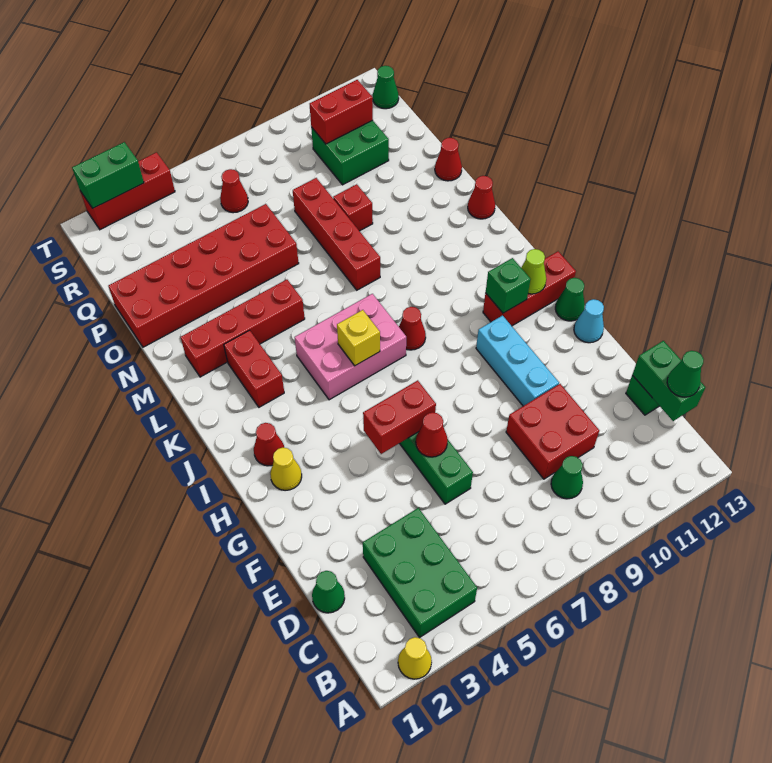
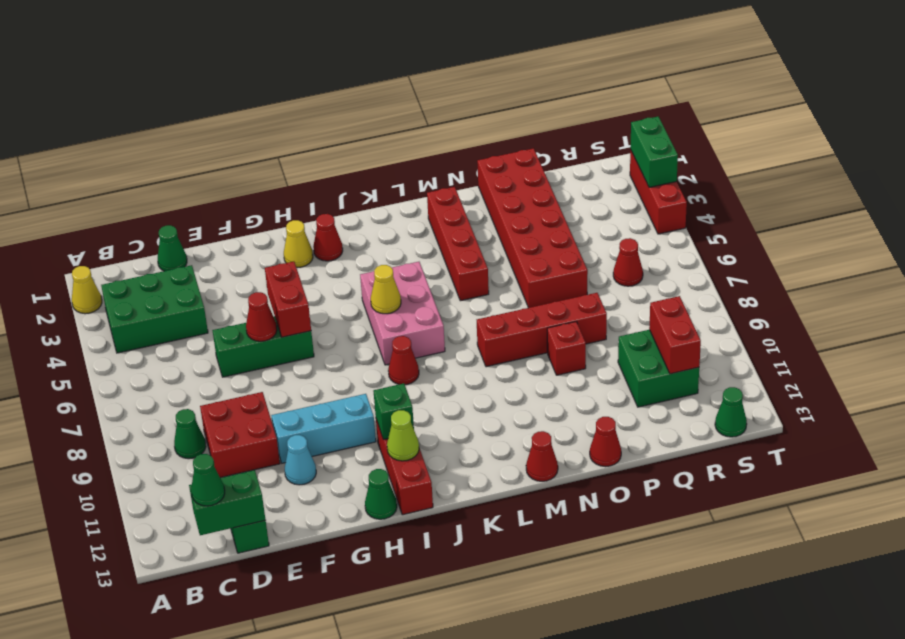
cyan 1x1 cone [574,299,604,343] -> cyan 1x1 cone moved to [285,435,316,485]
yellow 1x1 brick [337,310,380,366] -> yellow 1x1 cone [371,265,401,314]
red 1x2 brick [224,330,284,407] -> none

